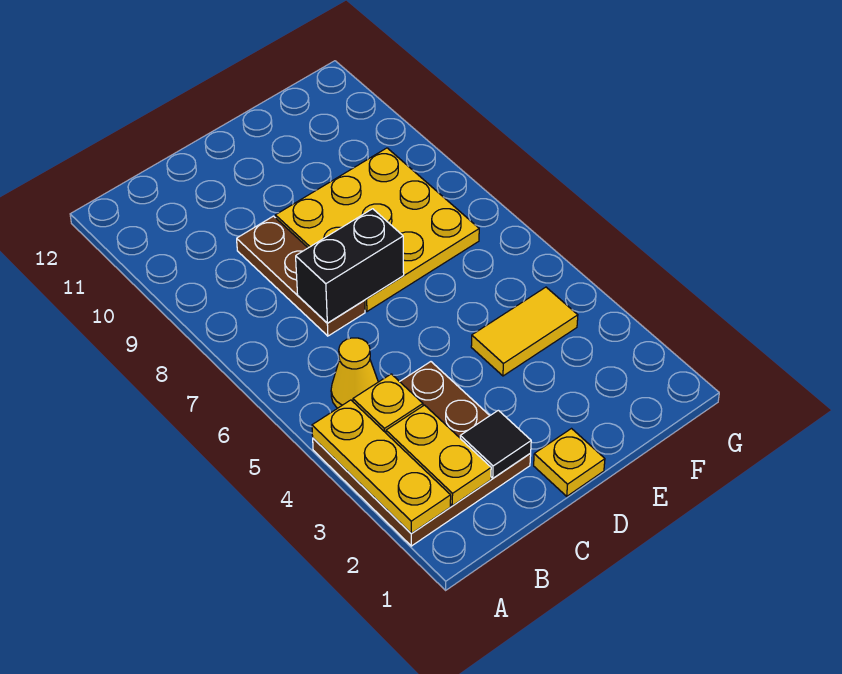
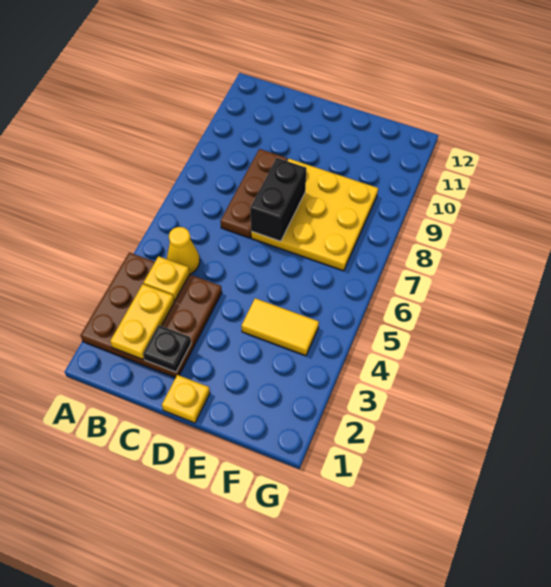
yellow 1x3 plate [312,400,451,534] -> none
black 1x1 tile [460,410,531,478] -> black 1x1 plate [143,325,191,372]
black 1x2 brick [296,209,404,323] -> black 1x2 brick turned to [250,158,307,241]

